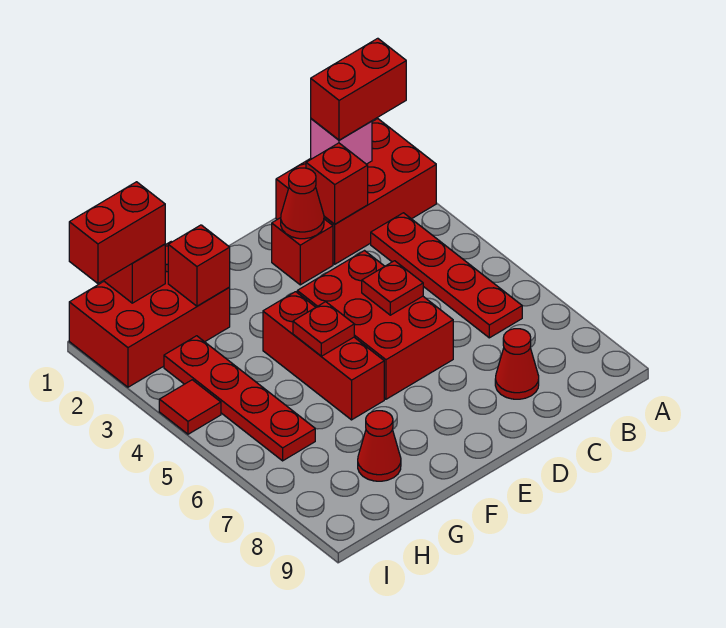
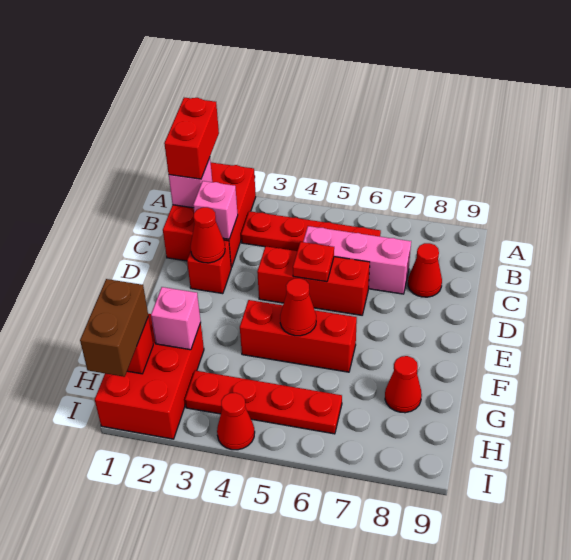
red 1x1 brick [306,143,368,224] -> pink 1x1 brick [193,181,238,239]
none -> pink 1x3 brick [303,226,411,294]
red 2x3 brick [297,251,453,399] -> red 1x3 brick [257,246,370,315]
red 1x1 plate [293,302,354,356] -> red 1x1 cone [280,278,316,336]
red 1x1 brick [168,225,230,306] -> pink 1x1 brick [151,287,201,350]
red 1x2 brick [69,182,165,283] -> brown 1x2 brick [80,279,148,377]
red 1x1 tile [159,380,221,434] -> red 1x1 cone [217,393,255,450]

